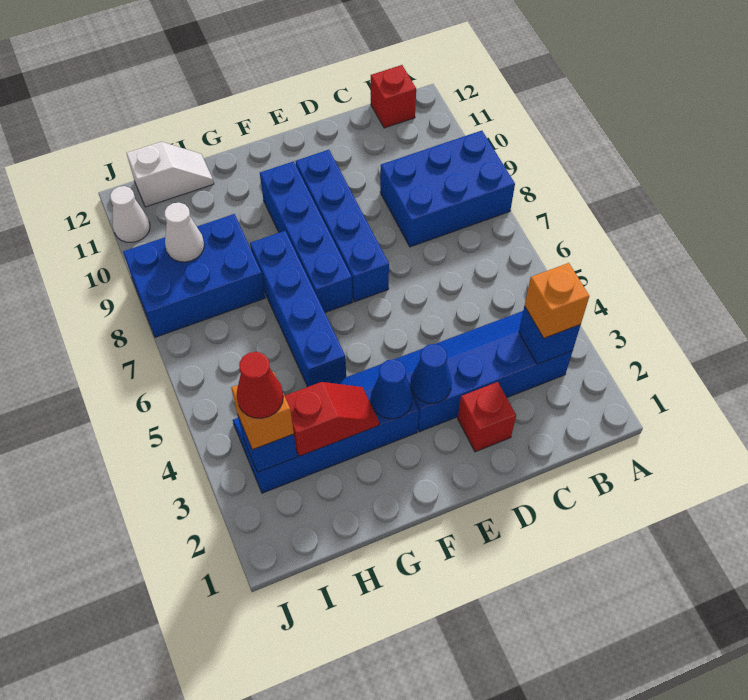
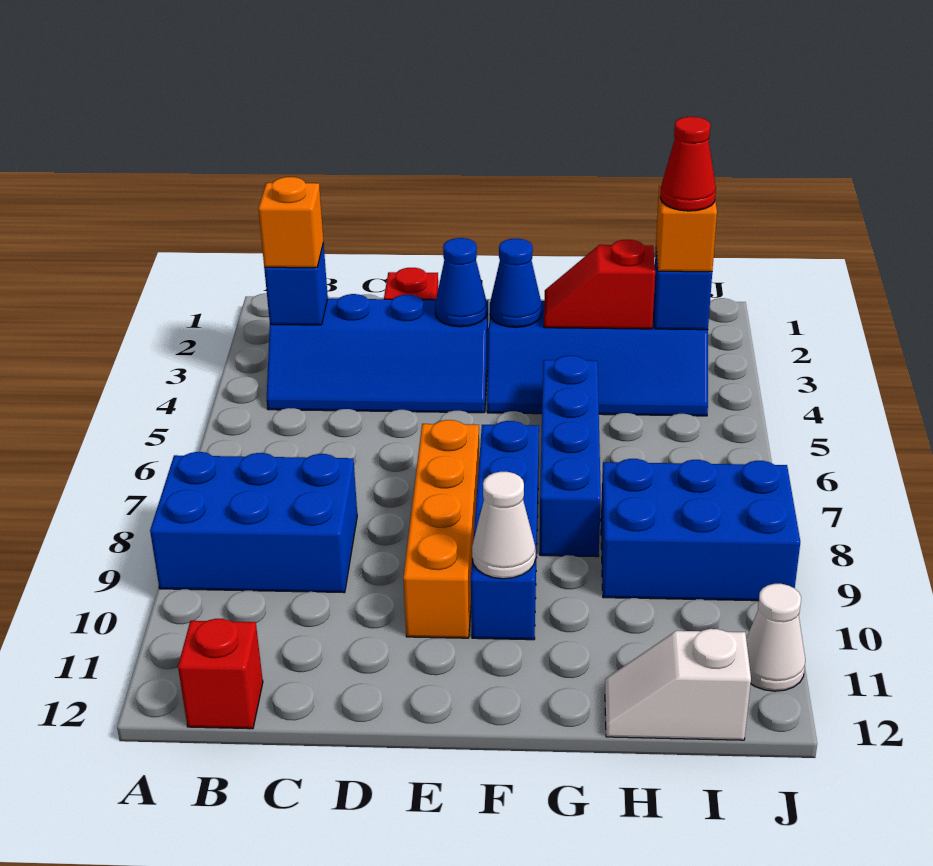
blue 1x4 brick [296,150,389,302] -> orange 1x4 brick [403,420,479,638]
white 1x1 cone [165,203,204,262] -> white 1x1 cone moved to [472,472,536,579]

